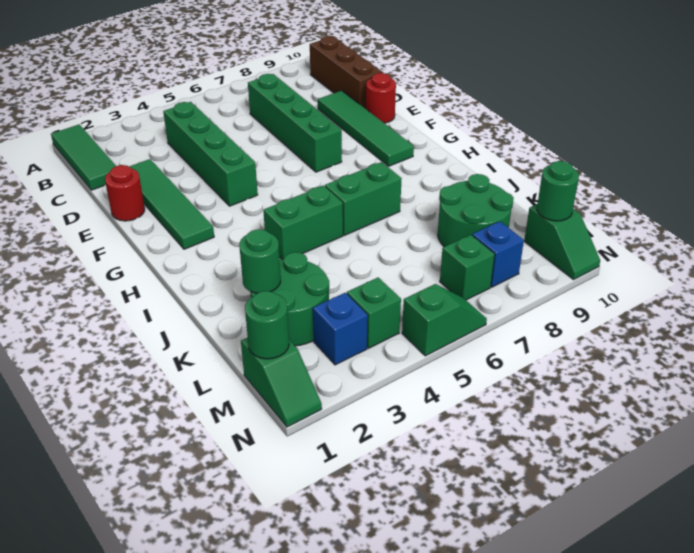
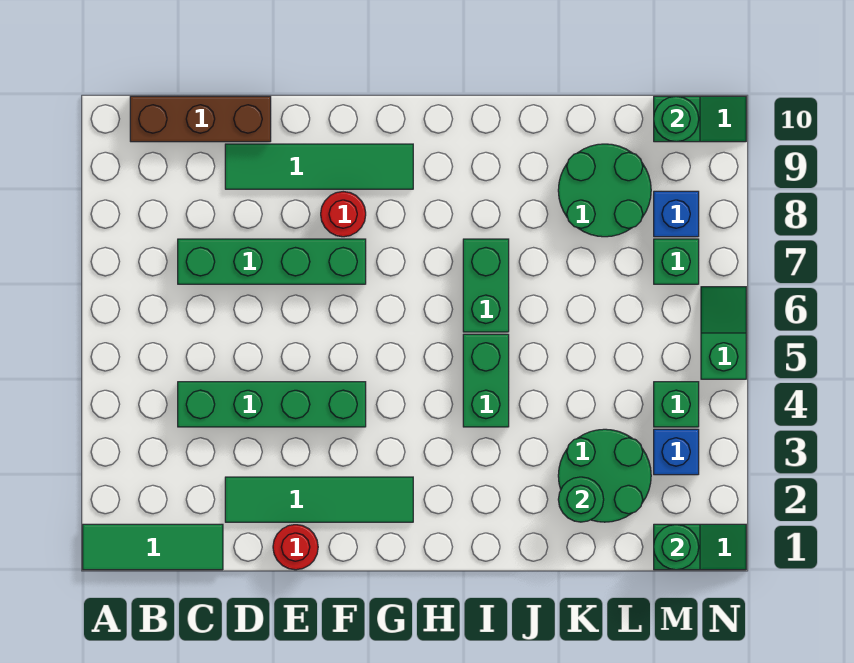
red 1x1 round brick [366,73,396,123] -> red 1x1 round brick moved to [321,192,366,237]

